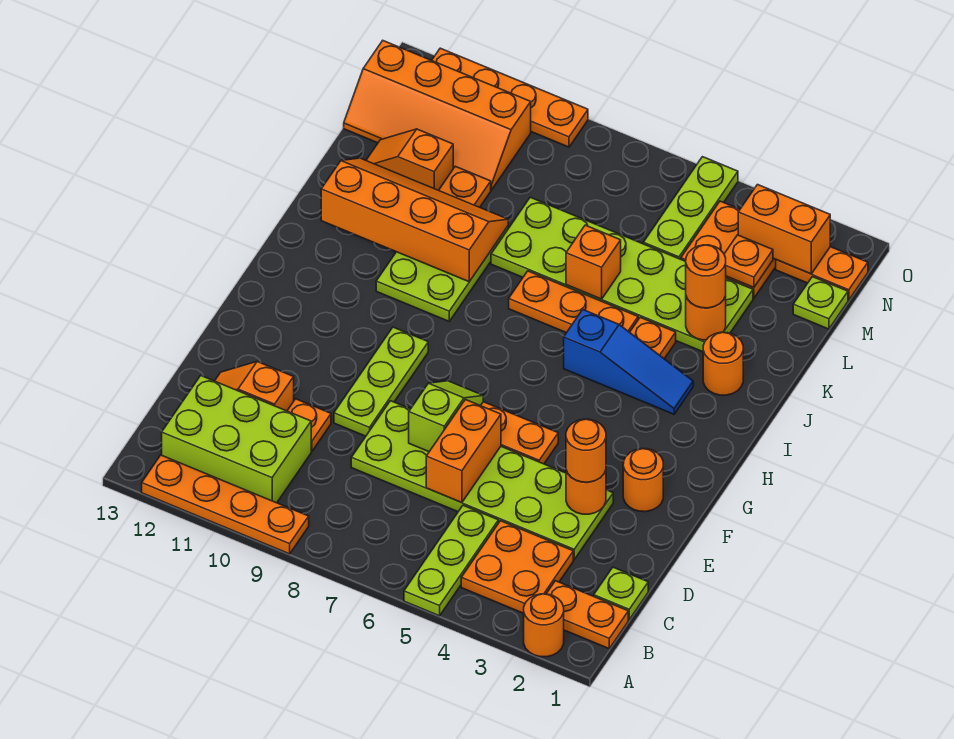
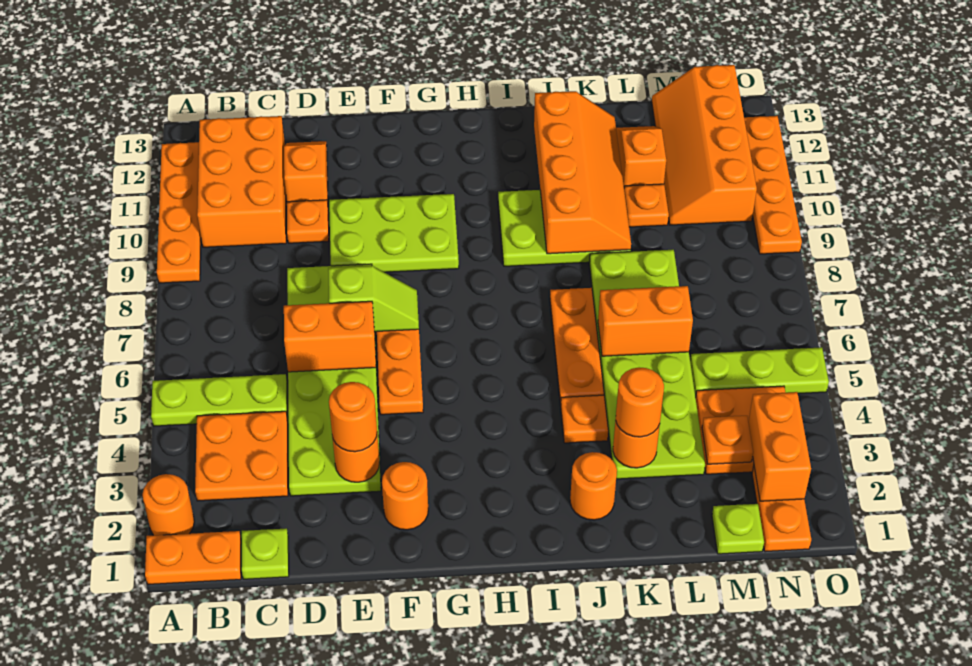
orange 1x2 plate [546,581,628,649] -> orange 1x2 plate turned to [145,531,241,584]
lime 2x3 brick [162,376,311,503] -> orange 2x3 brick [197,116,286,247]
lime 1x3 plate [334,327,428,436] -> lime 2x3 plate [329,194,459,272]
blue 1x3 slope [564,310,693,414] -> none
orange 1x1 brick [566,225,621,299] -> orange 1x2 brick [598,286,693,356]

